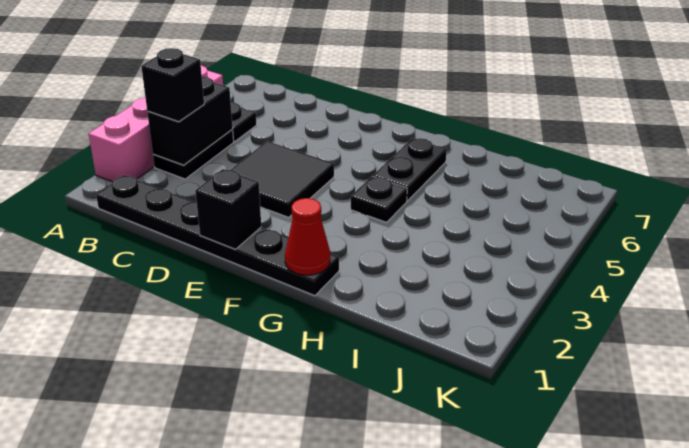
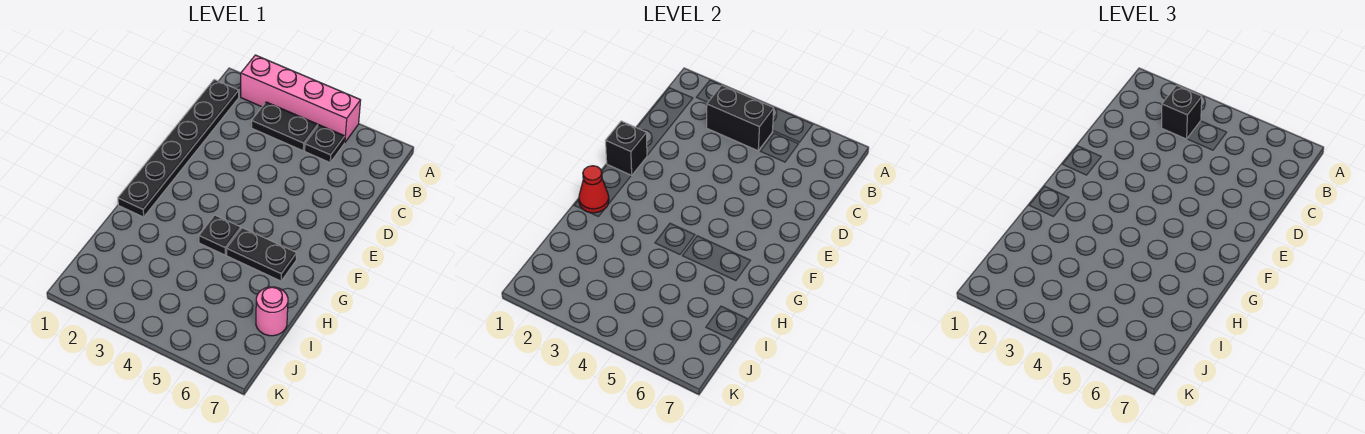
black 2x2 tile [231,141,334,217] -> none
none -> pink 1x1 round brick [256,287,288,336]

